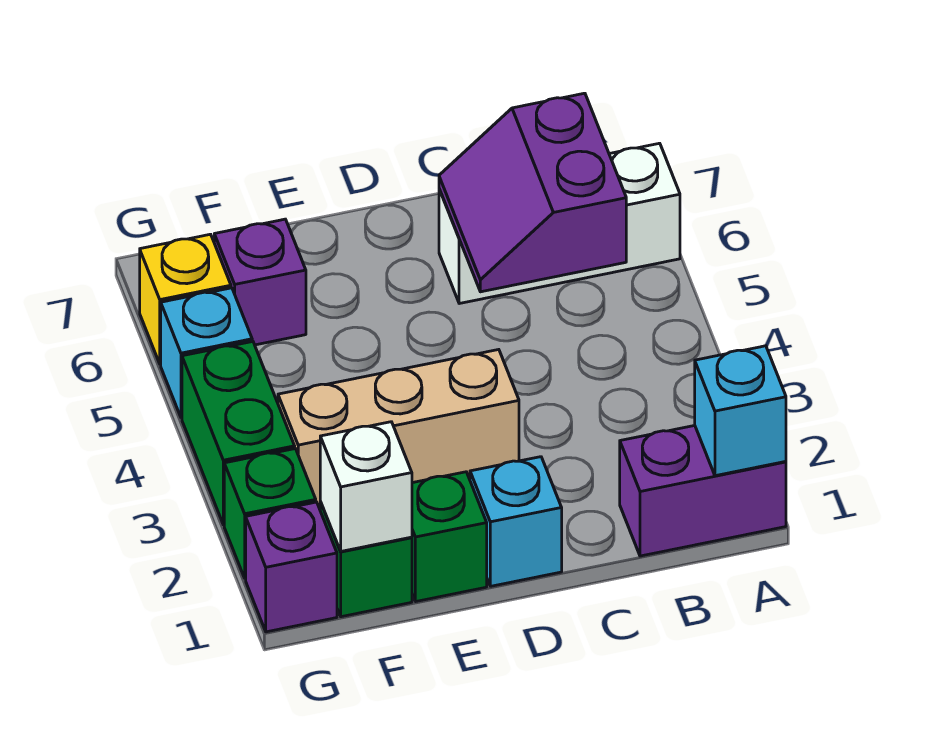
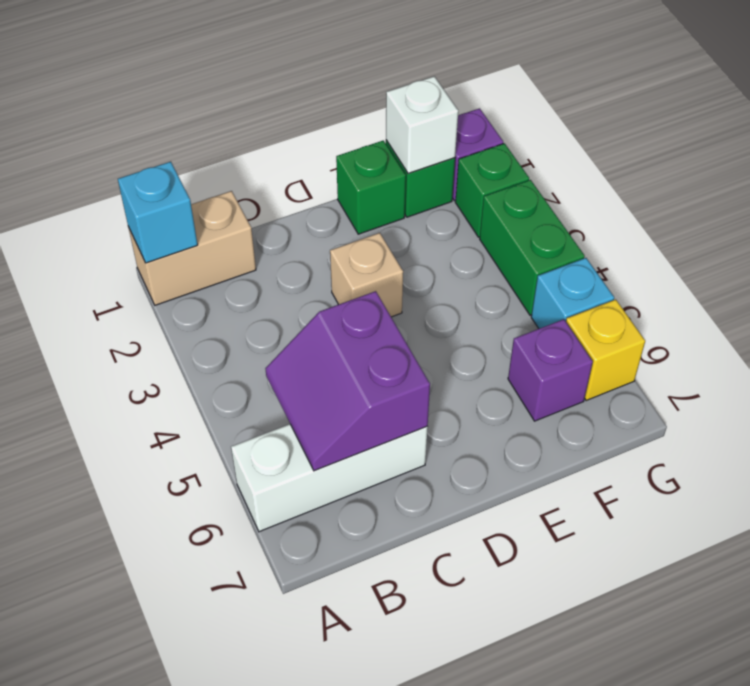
purple 1x2 brick [620,426,786,556] -> tan 1x2 brick [128,191,256,305]
purple 2x2 slope [439,93,626,292] -> purple 2x2 slope turned to [265,291,430,471]
cyan 1x1 brick [470,457,562,586] -> none
tan 1x3 brick [278,350,519,506] -> tan 1x1 brick [330,233,403,317]

